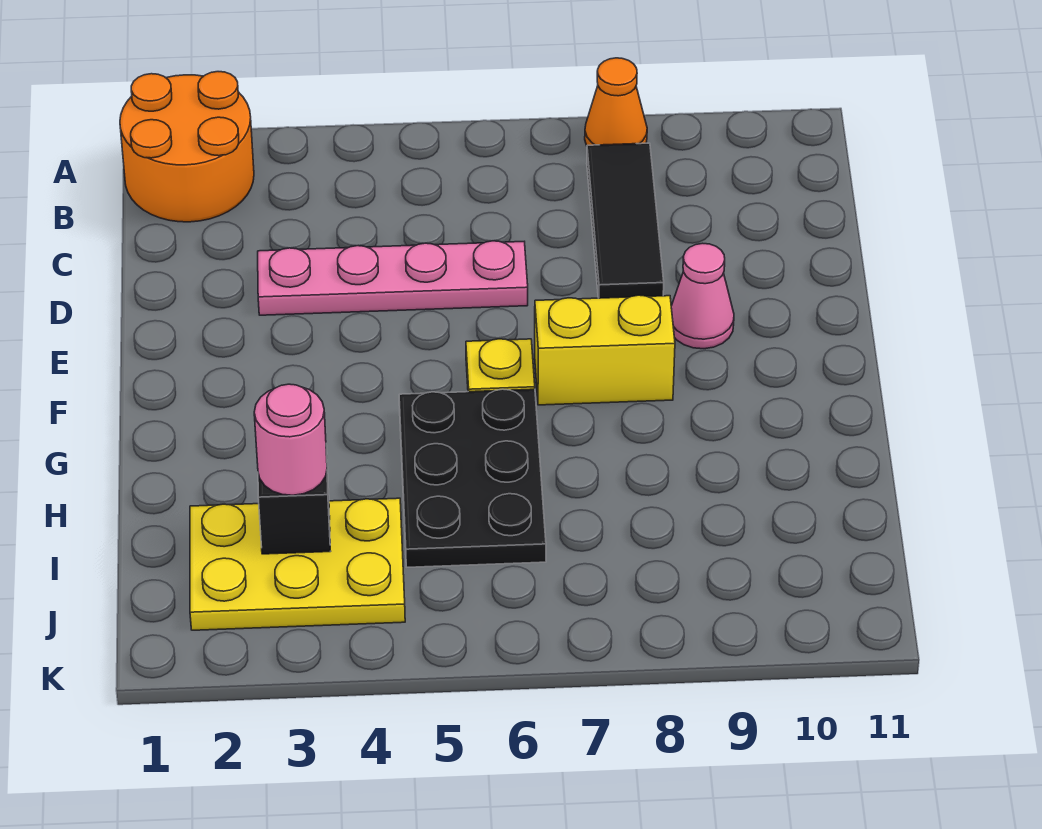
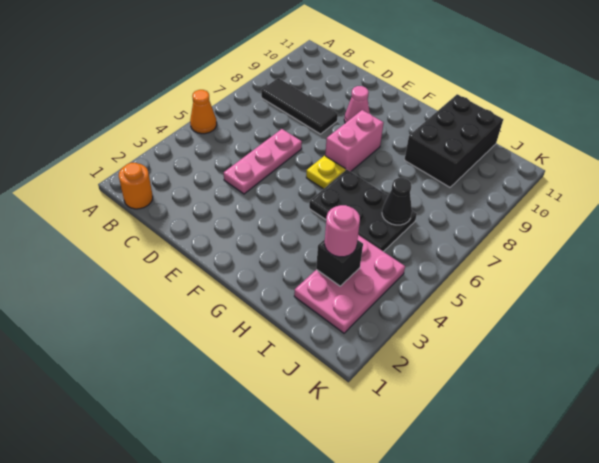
orange 2x2 round brick [120,72,254,222] -> orange 1x1 round brick [119,163,153,209]
orange 1x1 cone [585,58,647,145] -> orange 1x1 cone moved to [190,90,217,134]
pink 1x4 plate [258,241,528,315] -> pink 1x3 plate [224,129,302,194]
yellow 1x2 brick [535,295,675,405] -> pink 1x2 brick [325,110,383,172]
none -> black 2x3 brick [405,94,503,187]
yellow 2x3 plate [190,498,405,630] -> pink 2x3 plate [294,235,405,333]
none -> black 1x1 cone [382,178,412,225]

